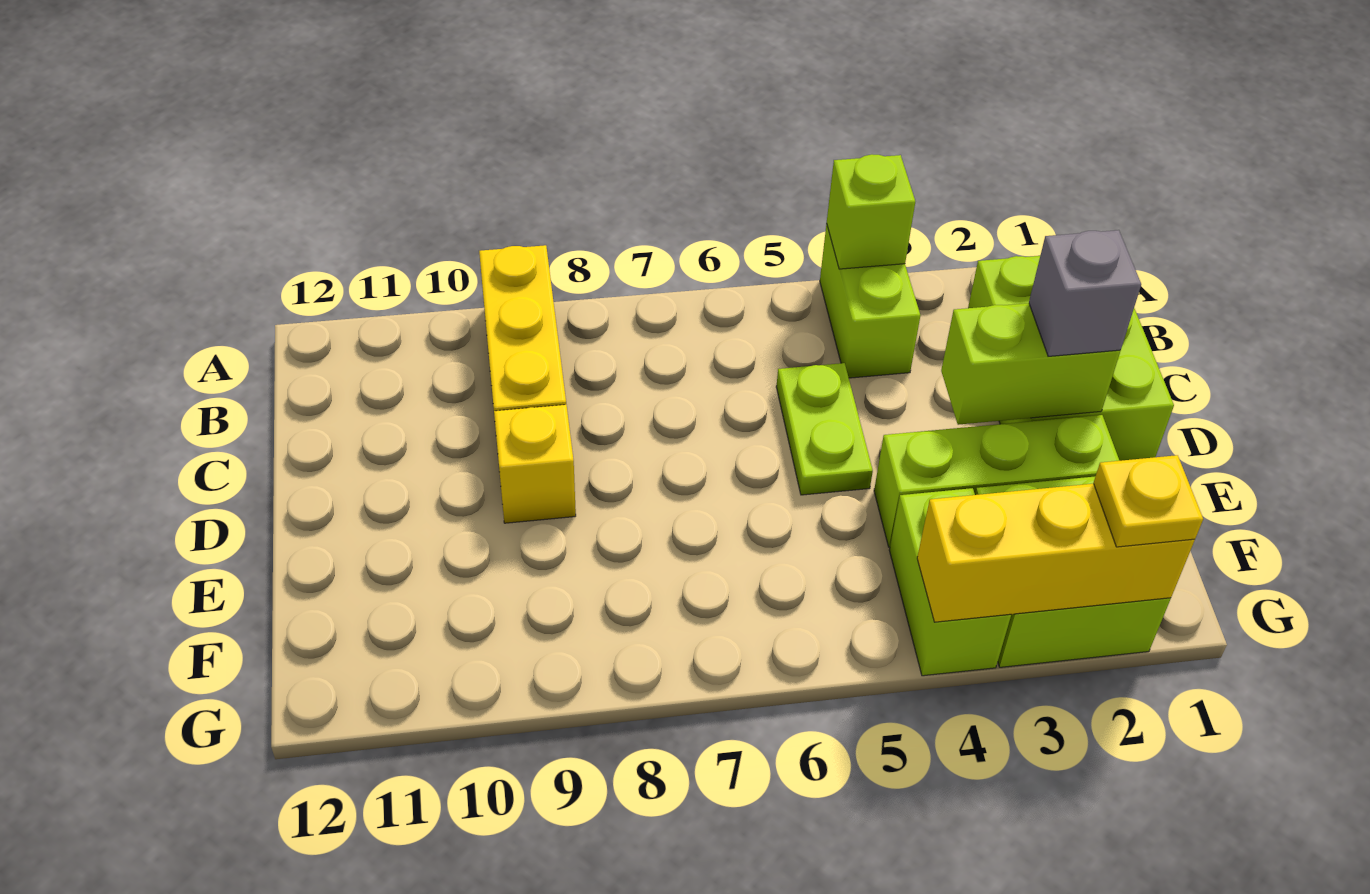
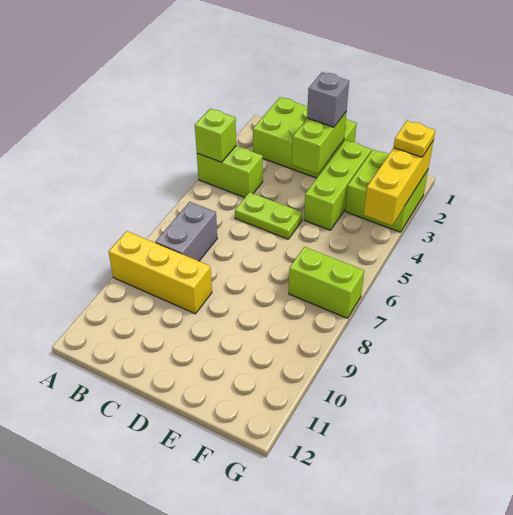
none -> grey 1x2 brick [155,202,217,261]
yellow 1x1 brick [494,405,576,523] -> none
lime 1x2 brick [889,488,1011,676] -> lime 1x2 brick moved to [289,247,364,318]

